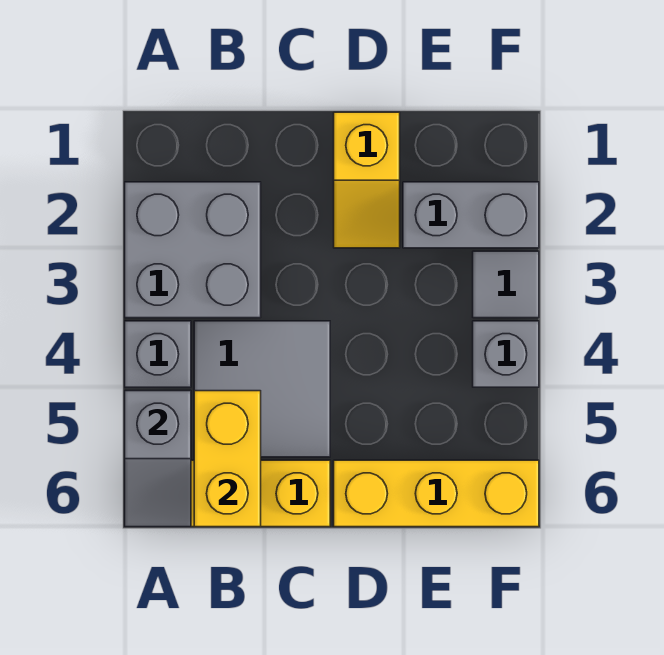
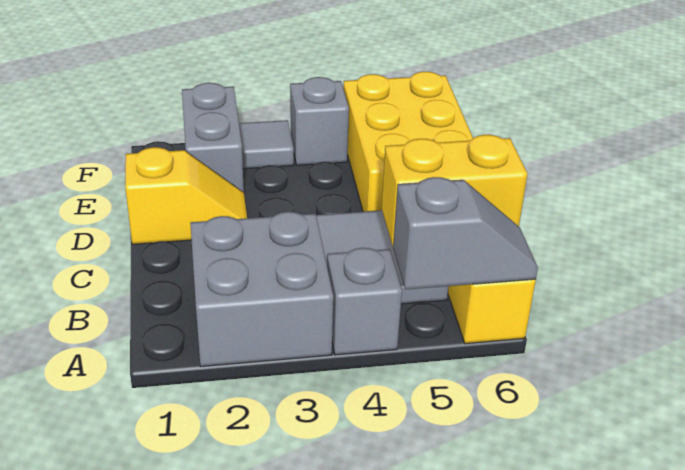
yellow 1x3 brick [334,460,539,527] -> yellow 2x3 brick [343,72,473,212]

